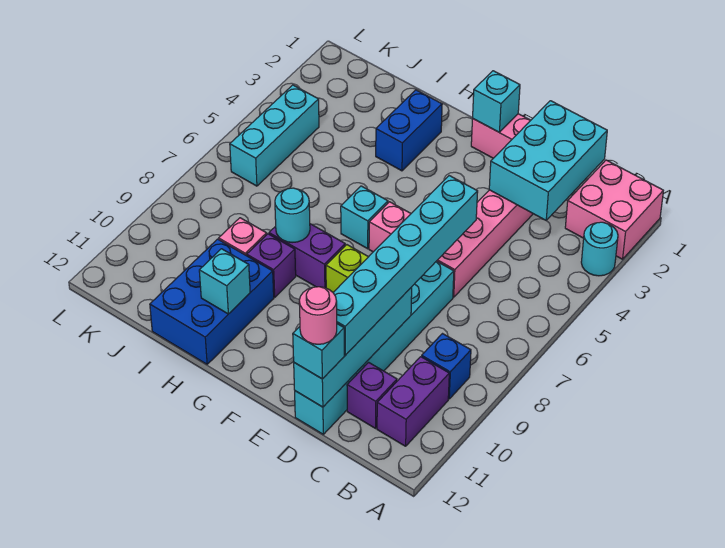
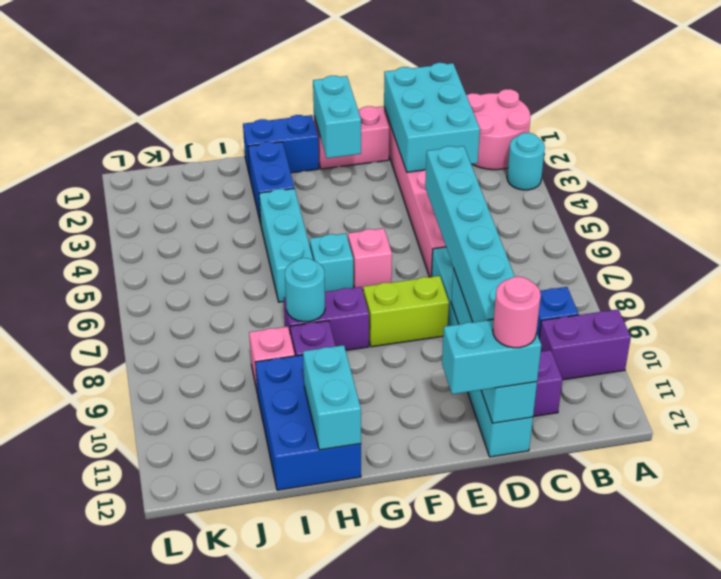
pink 2x2 brick [565,160,663,259] -> pink 2x2 round brick [466,89,531,170]
purple 1x2 brick [377,357,449,446] -> purple 1x2 brick turned to [539,309,631,380]
cyan 1x1 brick [293,324,344,379] -> cyan 1x2 brick [442,319,541,394]
cyan 1x1 brick [473,71,520,132] -> cyan 1x2 brick [313,76,361,158]
none -> blue 1x2 brick [243,115,319,176]
cyan 1x1 brick [199,249,250,314] -> cyan 1x2 brick [303,345,361,450]
cyan 1x3 brick [230,85,319,186] -> cyan 1x3 brick moved to [259,189,313,302]

